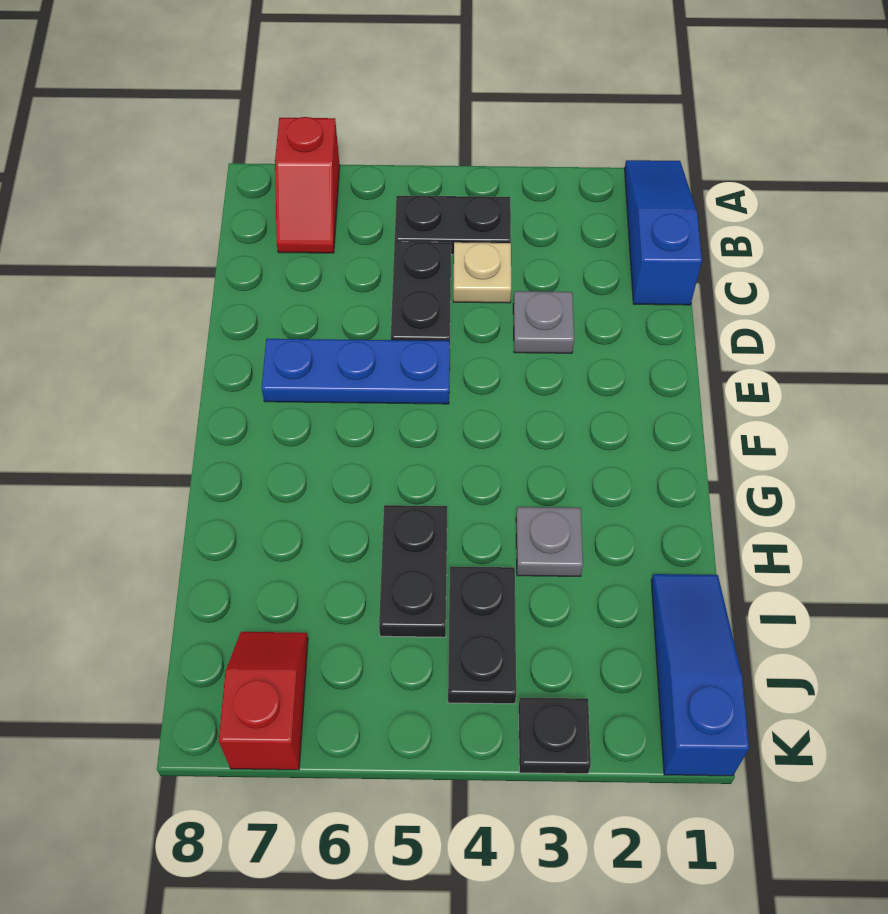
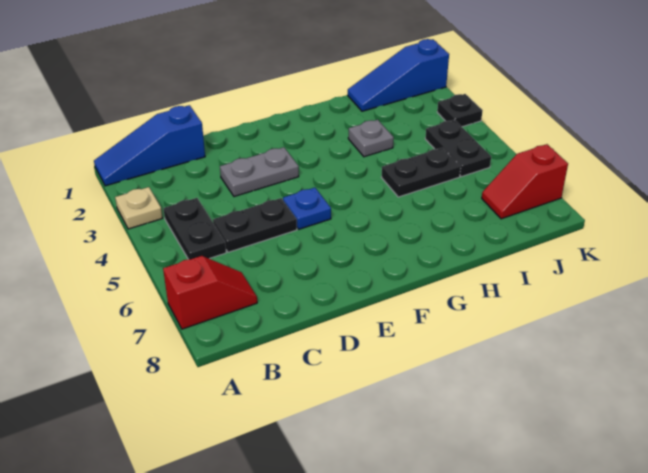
tan 1x1 plate [453,242,511,303] -> tan 1x1 plate moved to [115,187,162,229]
grey 1x1 plate [513,291,574,353] -> grey 1x2 plate [220,147,299,197]
blue 1x3 plate [262,339,450,404] -> blue 1x1 plate [283,188,331,229]
black 1x2 plate [448,567,516,704] -> black 1x2 plate turned to [425,120,491,177]

